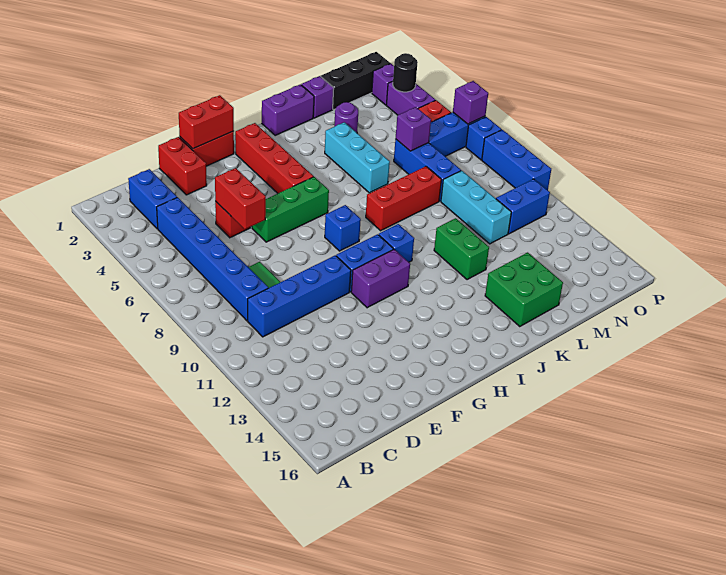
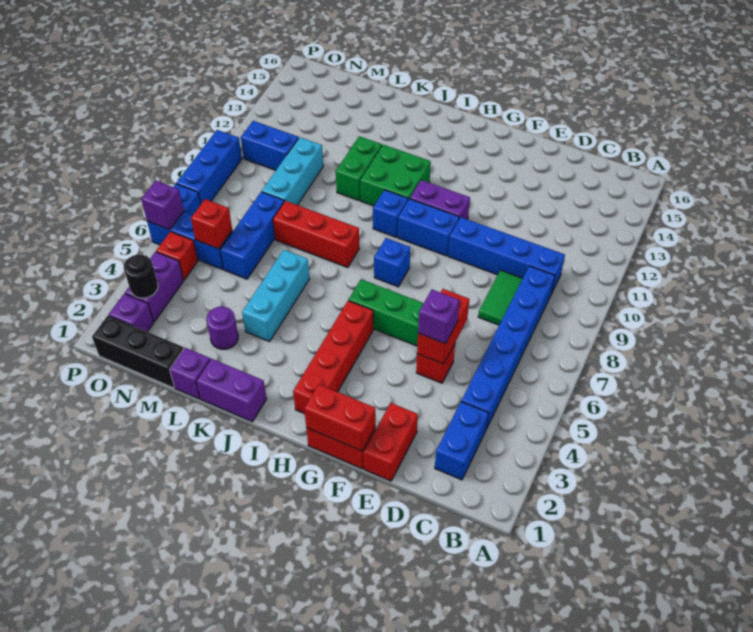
green 2x2 brick [485,252,563,327] -> green 2x2 brick moved to [360,145,431,206]
purple 1x1 brick [396,107,431,151] -> purple 1x1 brick moved to [418,290,459,344]
none -> red 1x1 brick [191,199,232,249]

